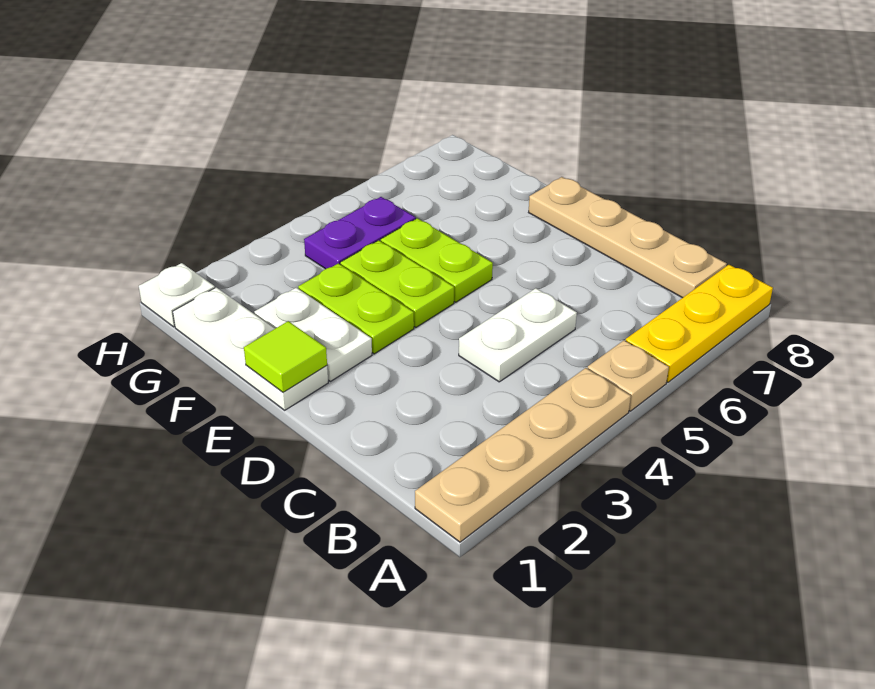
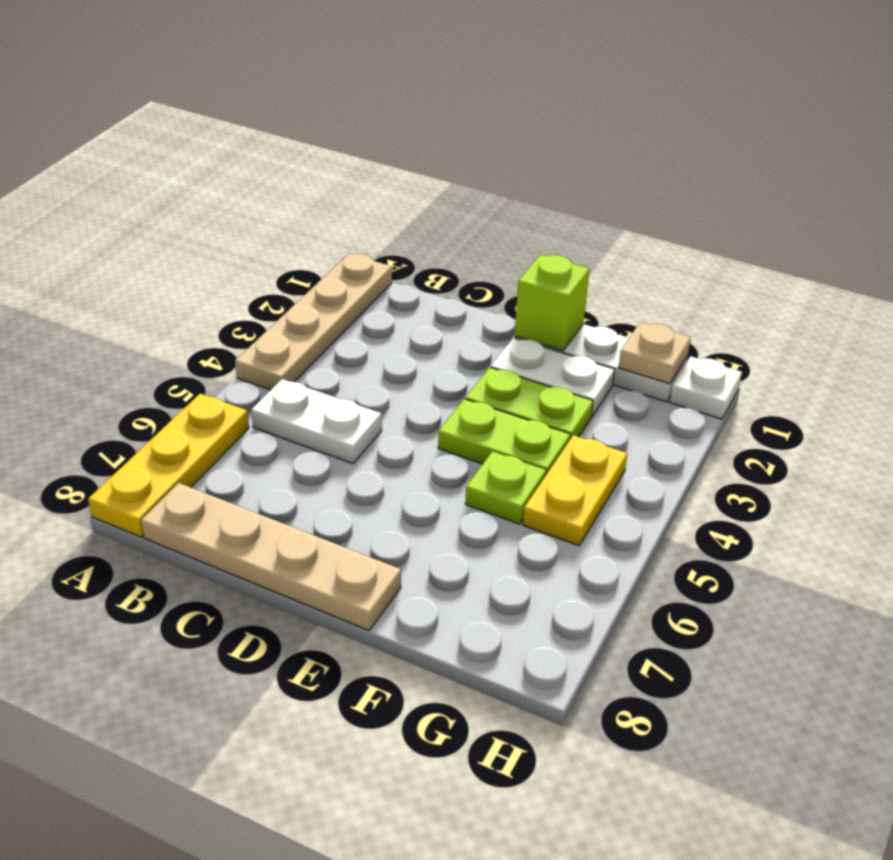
tan 1x1 plate [587,340,669,411] -> tan 1x1 plate moved to [618,322,691,384]
white 1x2 plate [459,288,577,382] -> white 1x2 plate turned to [251,379,382,464]
lime 1x1 tile [244,321,327,392] -> lime 1x1 brick [515,255,589,351]
lime 1x2 plate [381,218,493,302] -> lime 1x1 plate [465,451,546,524]
purple 1x2 plate [304,197,416,269] -> yellow 1x2 plate [523,435,627,546]

